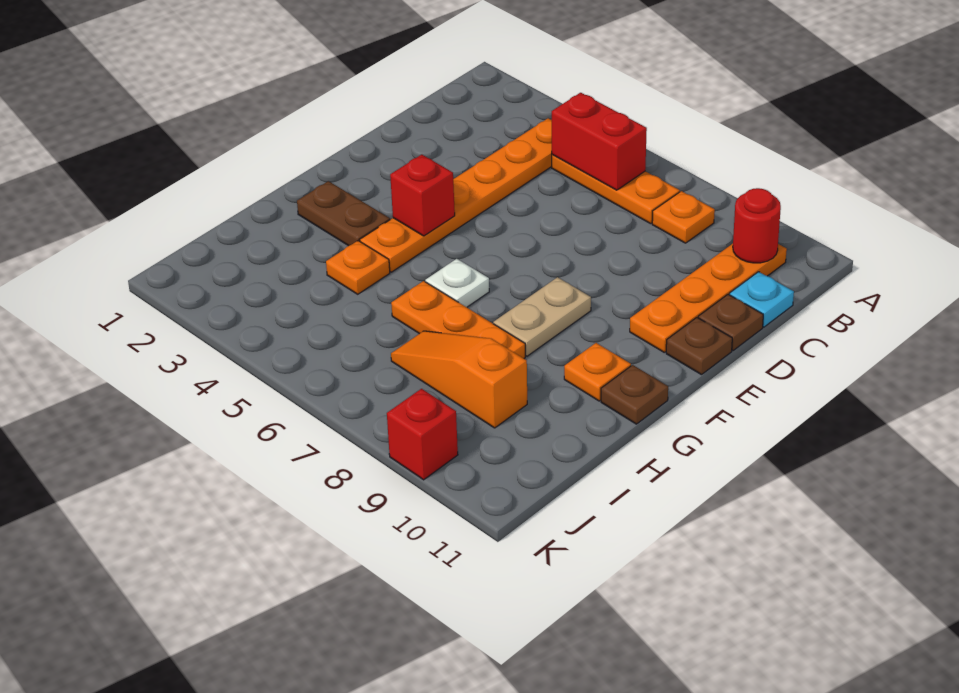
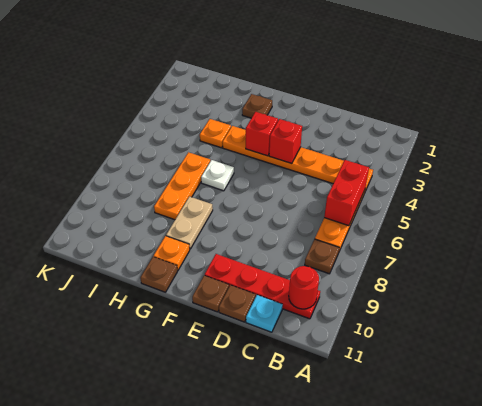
orange 1x1 plate [652,191,715,243] -> brown 1x1 plate [305,239,339,274]
orange 1x4 plate [630,244,787,352] -> red 1x4 plate [205,254,320,319]
tan 1x2 plate [493,277,591,356] -> tan 1x2 plate turned to [166,197,213,249]
brown 1x2 plate [297,181,390,246] -> brown 1x1 plate [242,94,272,118]
orange 1x3 slope [391,331,527,428] -> none
red 1x1 brick [387,389,458,480] -> red 1x1 brick moved to [269,119,302,164]

